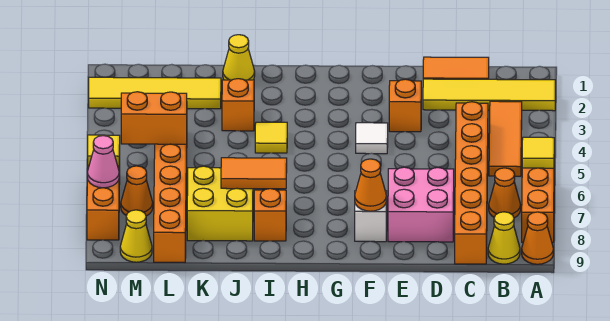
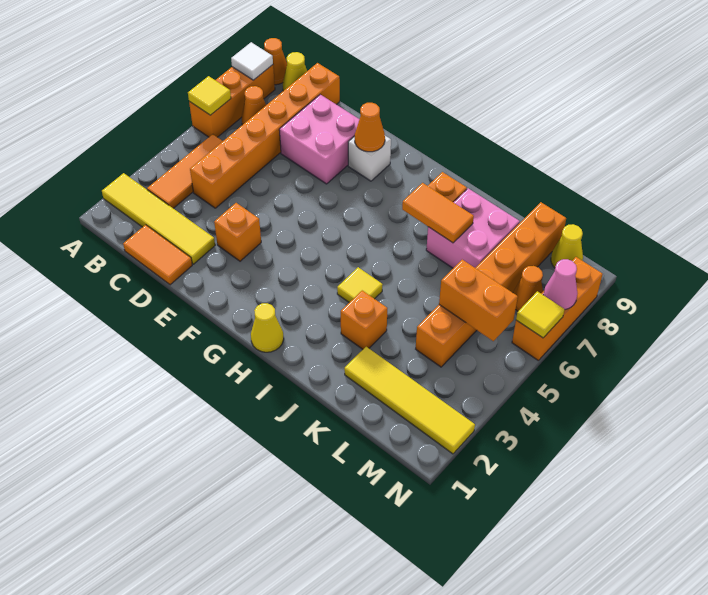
white 1x1 tile [356,123,388,154] -> white 1x1 tile moved to [231,42,273,80]
yellow 1x1 cone [223,35,255,80] -> yellow 1x1 cone moved to [251,303,284,352]
yellow 2x2 brick [187,166,253,241] -> pink 2x2 brick [426,188,520,268]

